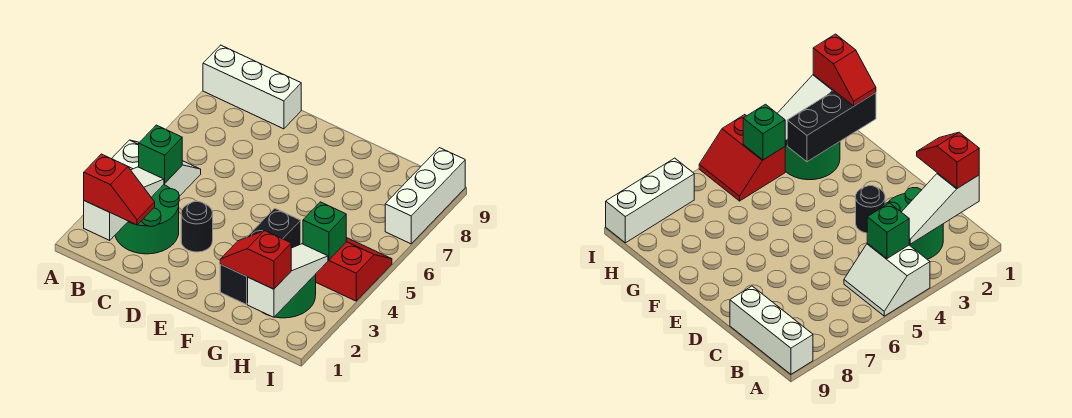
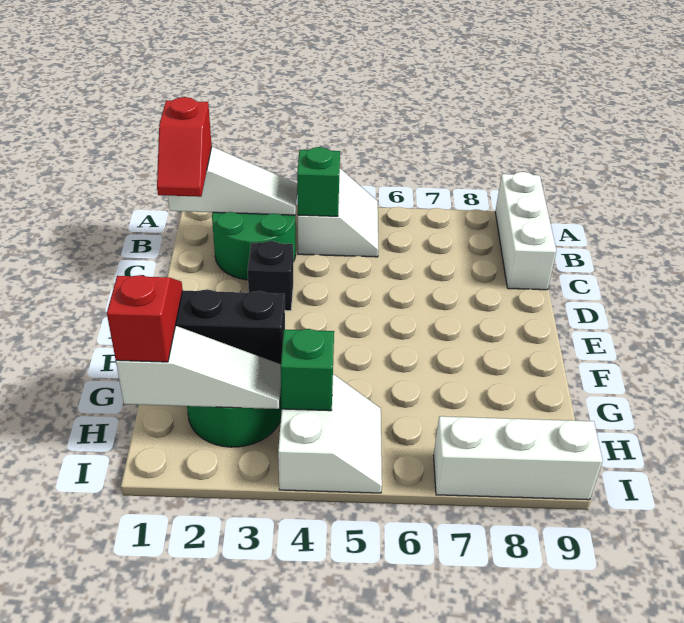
black 1x1 round brick [181,201,213,252] -> black 1x1 brick [248,241,293,311]
red 2x2 slope [316,238,392,301] -> white 2x2 slope [278,374,382,493]

